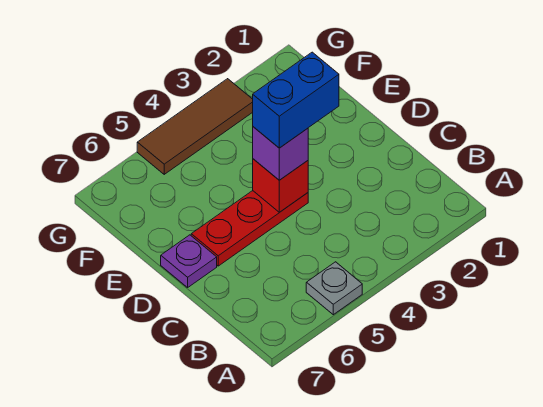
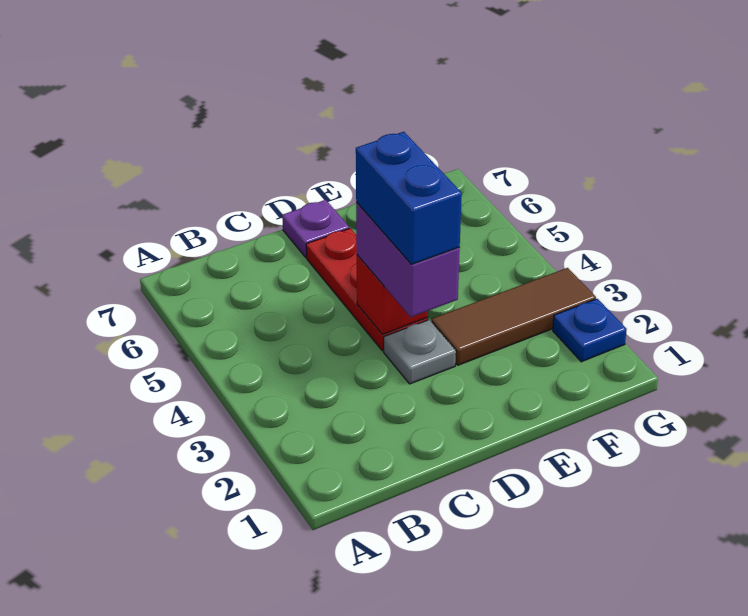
grey 1x1 plate [306,262,362,315] -> grey 1x1 plate moved to [384,320,456,384]
purple 1x1 brick [253,127,308,180] -> purple 1x2 brick [356,202,460,317]
none -> blue 1x1 plate [553,299,627,362]
brown 1x3 tile [137,79,253,174] -> brown 1x3 tile turned to [431,268,596,365]

